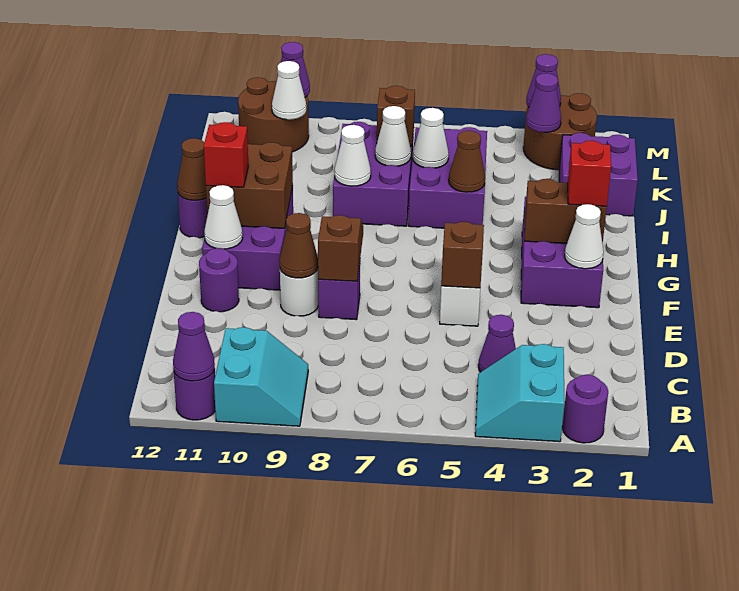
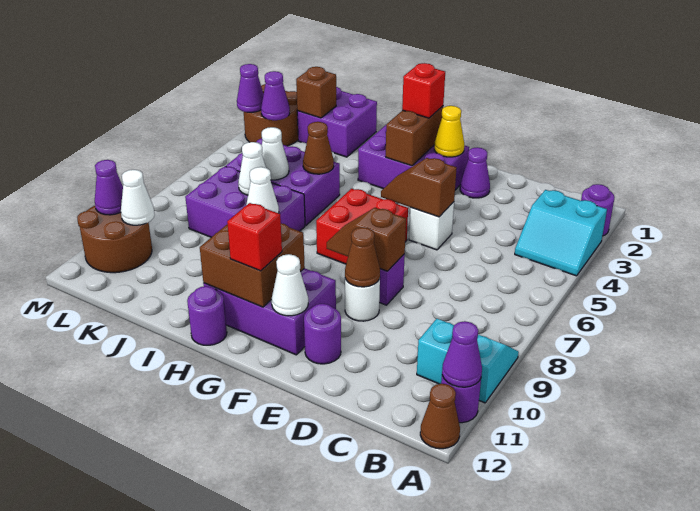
purple 1x1 cone [478,315,516,372] -> purple 1x1 cone moved to [460,147,490,198]
white 1x1 cone [565,204,604,269] -> yellow 1x1 cone [434,106,464,157]
none -> red 2x2 brick [316,189,408,264]
brown 1x1 cone [177,138,206,200] -> brown 1x1 cone moved to [420,384,460,449]
brown 1x1 brick [377,86,415,146] -> brown 1x1 brick moved to [296,67,336,118]

